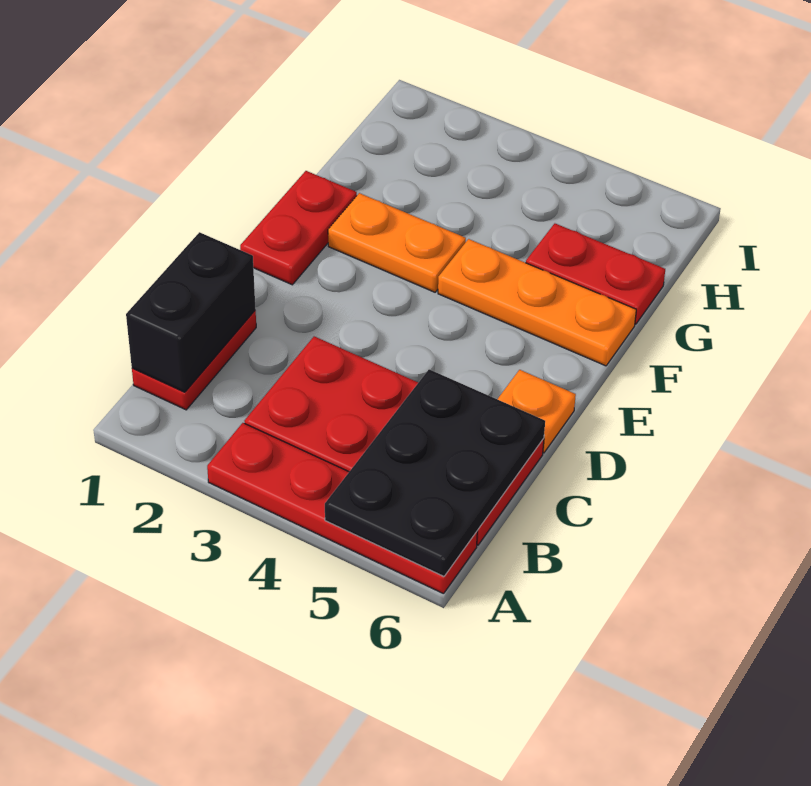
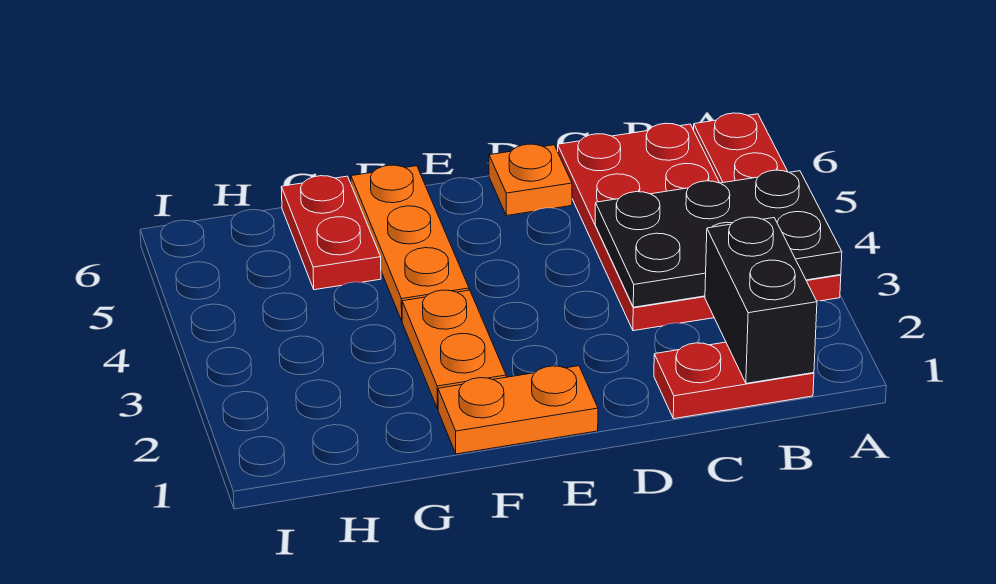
black 2x3 plate [325,369,545,576] -> black 2x3 plate moved to [595,170,842,307]
black 1x2 brick [126,232,256,392] -> black 1x2 brick turned to [705,217,817,383]
red 1x2 plate [240,171,357,285] -> orange 1x2 plate [438,366,598,454]

